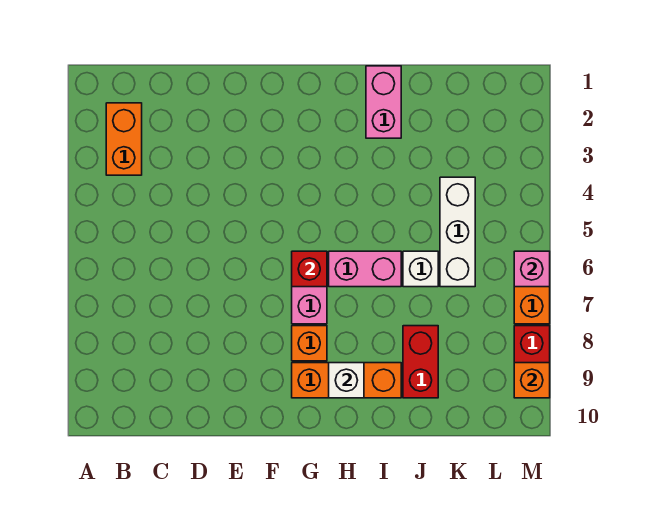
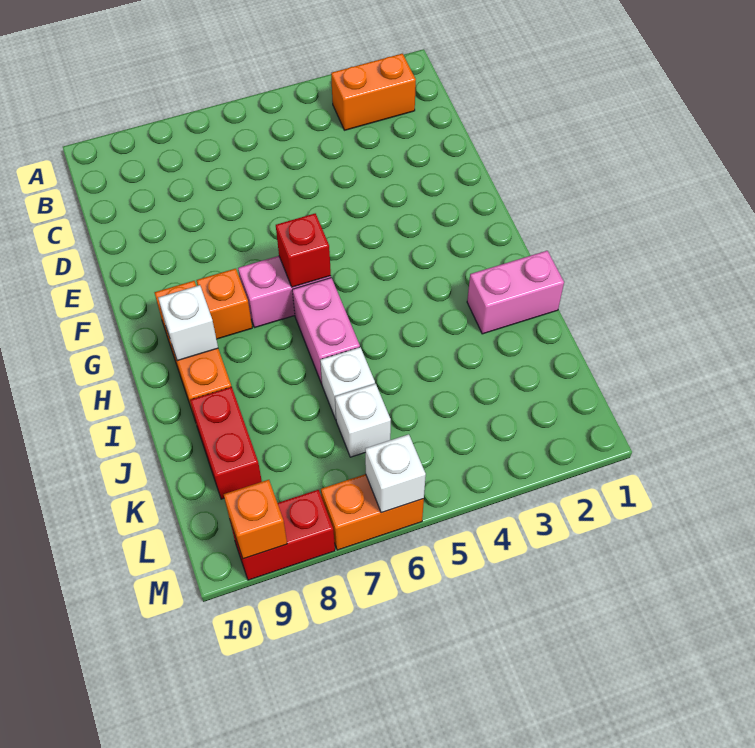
red 1x2 brick [403,326,438,398] -> red 1x2 brick turned to [190,387,262,499]
white 1x3 brick [440,177,475,287] -> white 1x1 brick [335,384,391,457]
pink 1x1 brick [514,251,550,287] -> white 1x1 brick [365,434,426,513]

